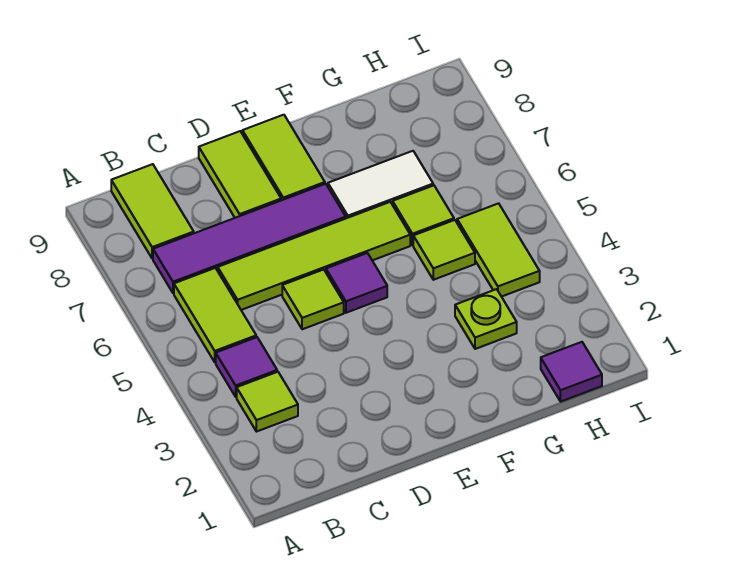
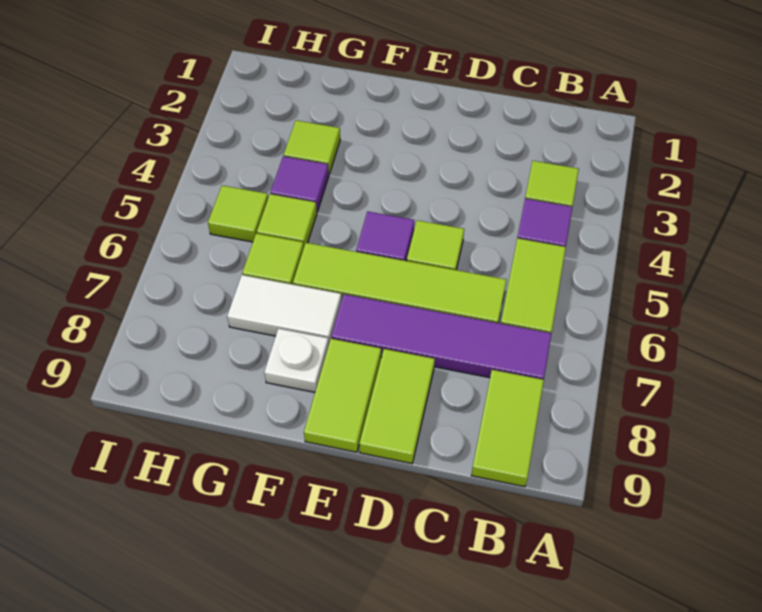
none -> white 1x1 plate [264,329,329,392]
lime 1x1 plate [455,289,517,349] -> lime 1x1 tile [284,120,340,174]
purple 1x1 tile [541,342,602,402] -> purple 1x1 tile moved to [271,156,329,212]
lime 1x2 tile [457,203,540,297] -> lime 1x1 tile [208,186,268,242]

